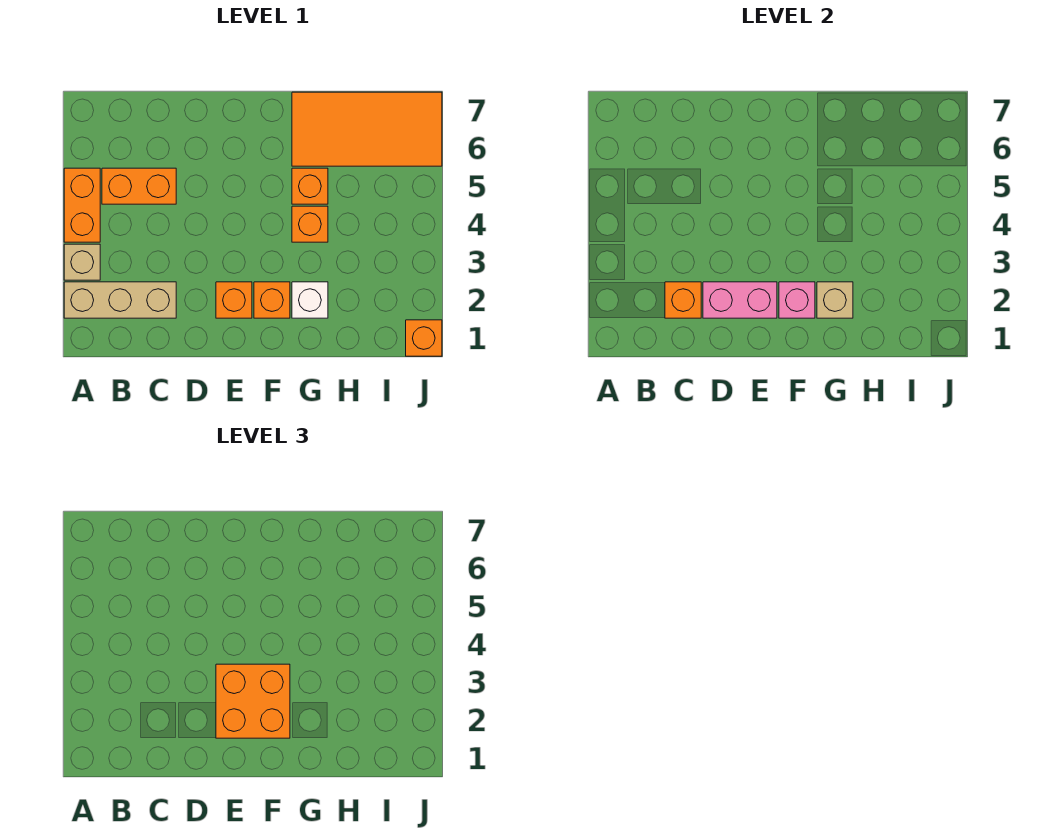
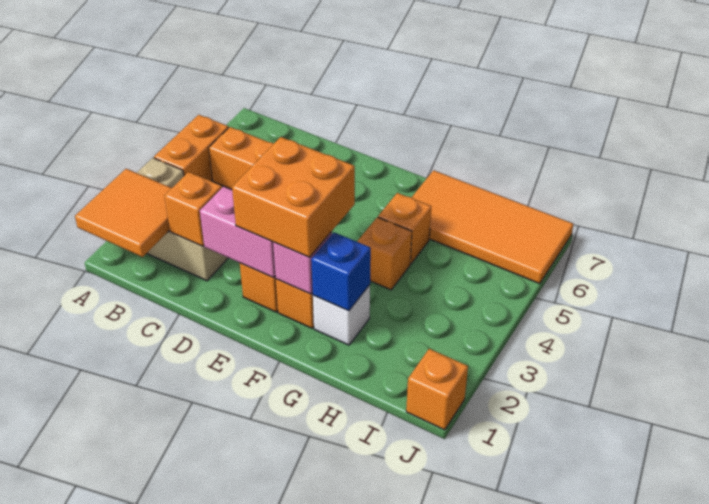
none -> orange 2x2 tile [75,169,171,257]
tan 1x1 brick [817,282,853,318] -> blue 1x1 brick [311,232,371,311]

